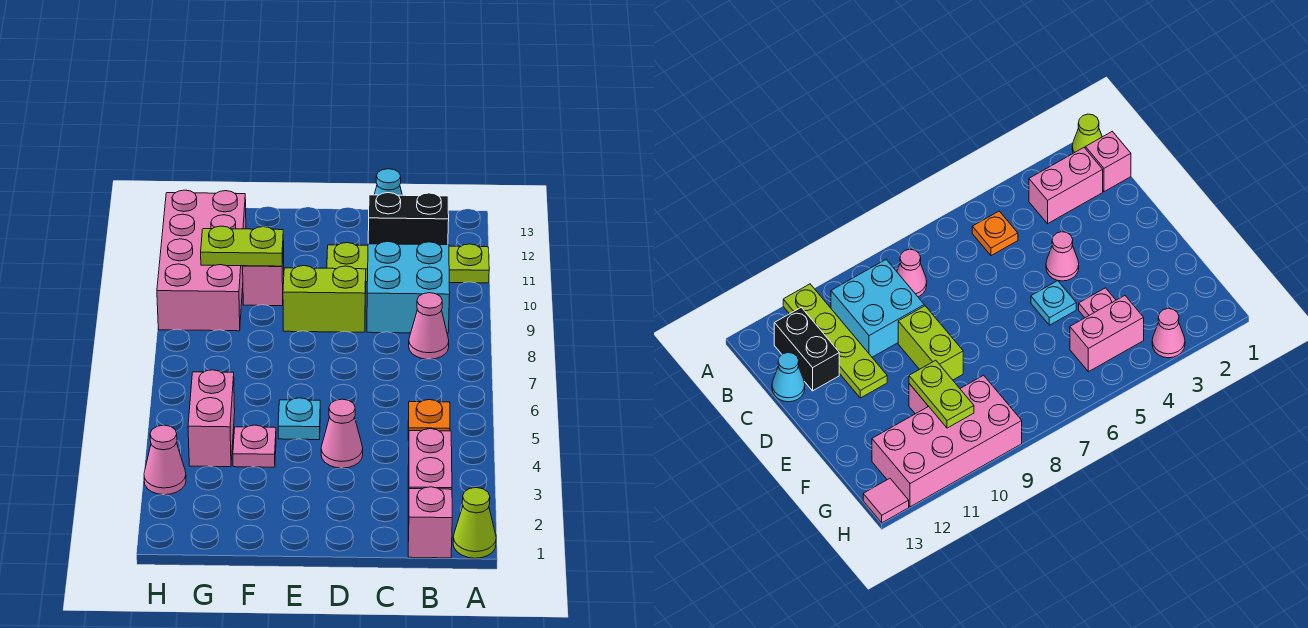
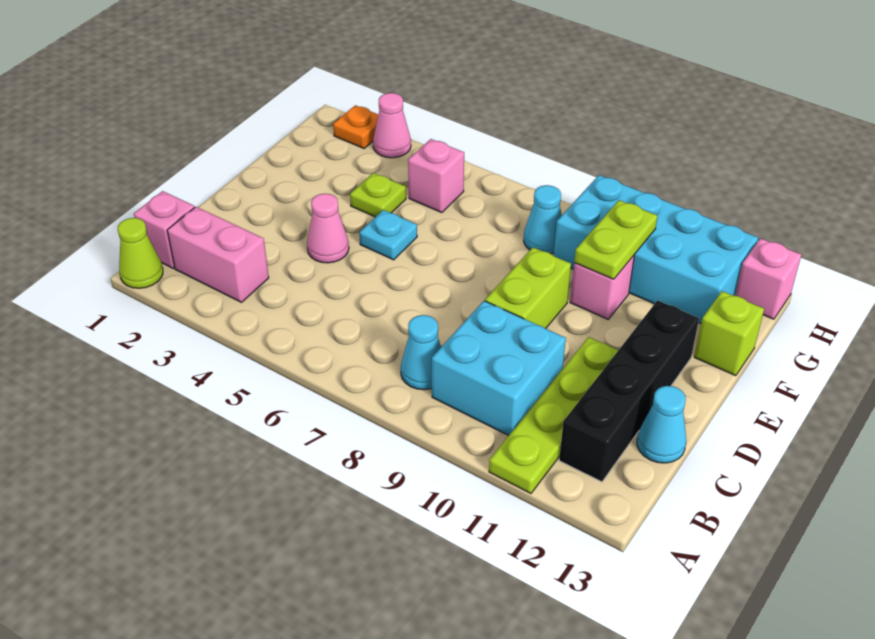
orange 1x1 plate [408,400,450,440] -> orange 1x1 plate moved to [333,105,378,148]
pink 1x1 cone [409,293,449,359] -> cyan 1x1 cone [401,315,441,390]
black 1x2 brick [368,193,449,245] -> black 1x4 brick [559,300,699,482]
pink 1x1 plate [233,425,276,467] -> lime 1x1 plate [350,173,406,217]
none -> lime 1x1 brick [694,291,764,376]
pink 1x2 brick [188,370,235,467] -> pink 1x1 brick [408,139,464,213]
none -> cyan 1x1 cone [524,185,562,254]
pink 2x4 brick [157,190,246,331] -> cyan 2x4 brick [554,175,758,324]
pink 1x1 tile [863,478,909,523] -> pink 1x1 brick [735,238,801,319]

